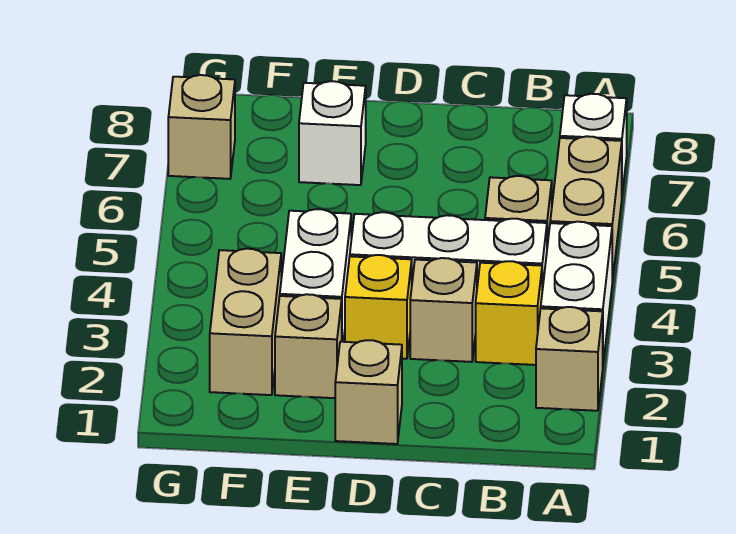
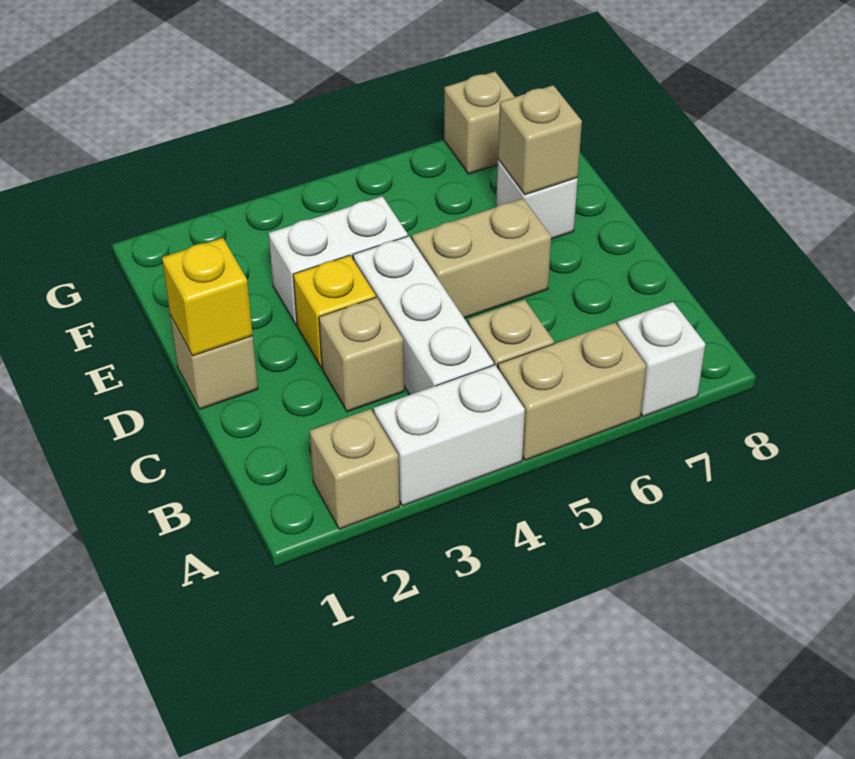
yellow 1x1 brick [476,261,542,365] -> yellow 1x1 brick moved to [162,238,253,356]
tan 1x1 brick [275,294,342,398] -> tan 1x1 brick moved to [498,85,582,195]
tan 1x2 brick [210,249,281,395] -> tan 1x2 brick moved to [412,198,551,318]

